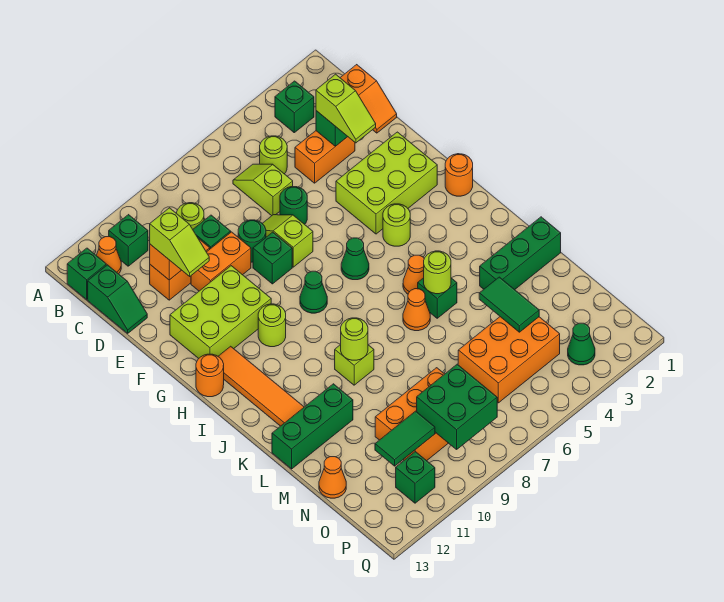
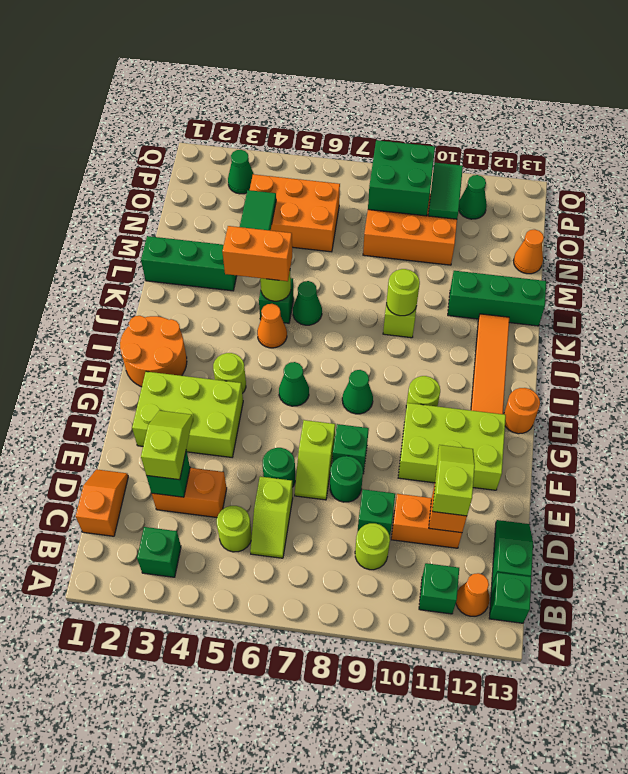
orange 1x2 brick [191,232,251,291] -> orange 1x2 brick moved to [222,226,292,281]
orange 1x1 round brick [445,154,473,196] -> orange 2x2 round brick [120,316,187,387]
orange 1x1 cone [403,289,430,331] -> green 1x1 cone [293,281,322,325]
green 1x2 tile [375,411,435,466] -> green 1x2 tile turned to [428,163,463,219]
green 1x1 brick [396,452,435,503] -> green 1x1 cone [459,175,487,219]

